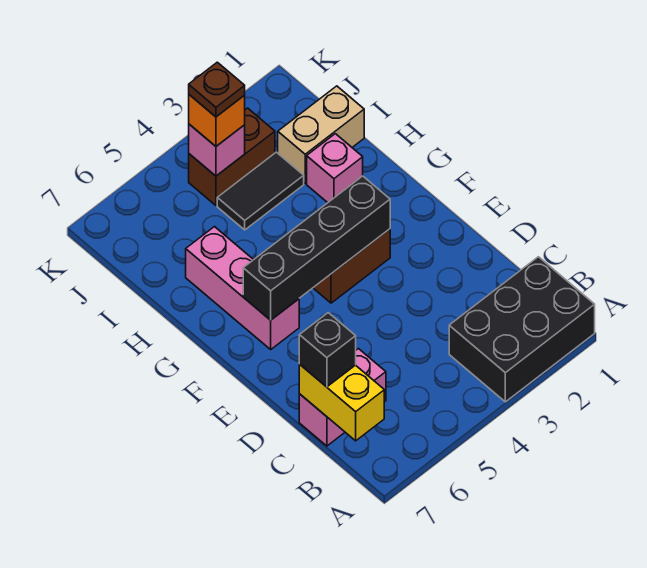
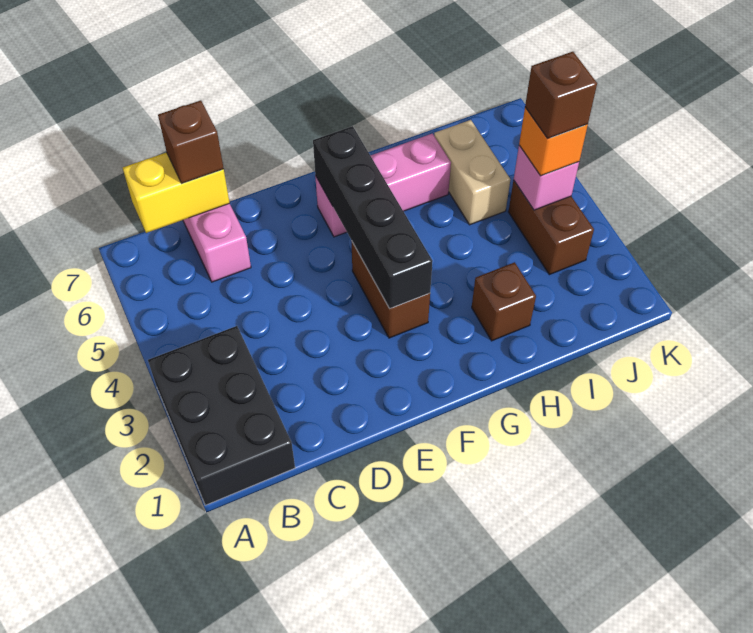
black 1x1 brick [299,313,356,387] -> brown 1x1 brick [158,100,224,183]
pink 1x1 brick [307,134,363,203] -> brown 1x1 brick [472,262,536,341]
tan 1x2 brick [278,86,364,183] -> tan 1x2 brick moved to [434,120,510,225]
black 1x2 tile [217,152,304,230] -> none
brown 1x1 plate [189,62,245,117] -> brown 1x1 brick [525,52,597,138]

